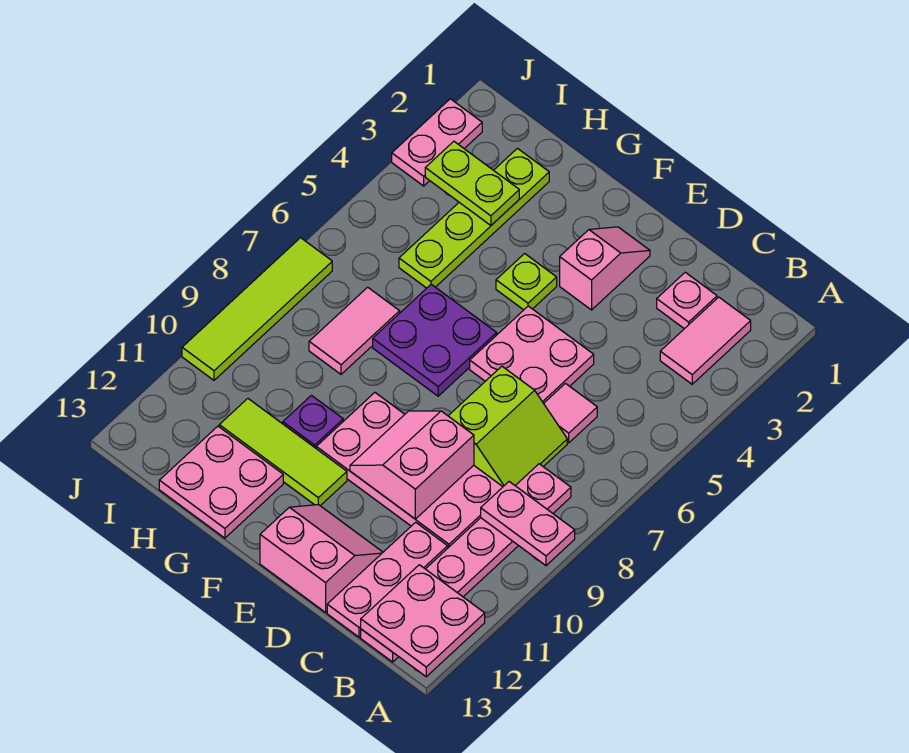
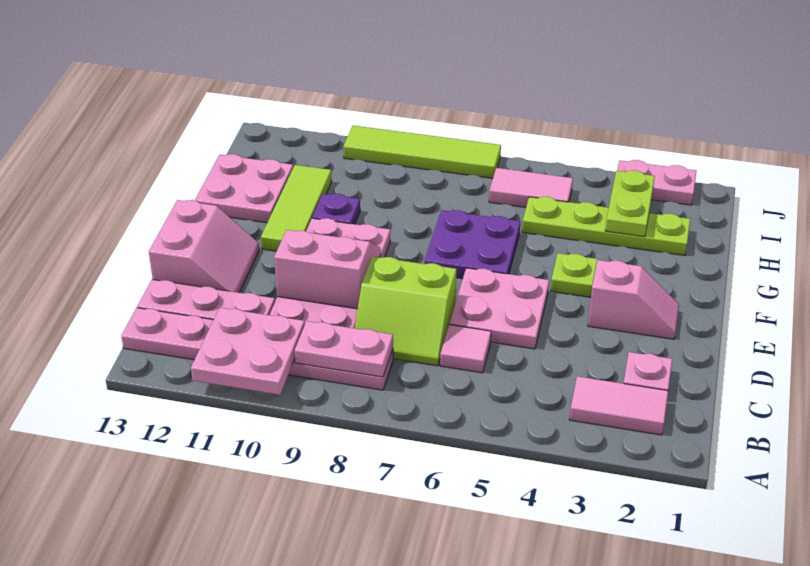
pink 1x2 plate [481,482,575,566] -> pink 1x2 plate turned to [295,321,393,377]
pink 2x2 plate [361,565,485,677] -> pink 2x2 plate moved to [191,308,305,395]
pink 1x2 tile [309,287,400,374] -> pink 1x2 tile moved to [489,168,573,207]

